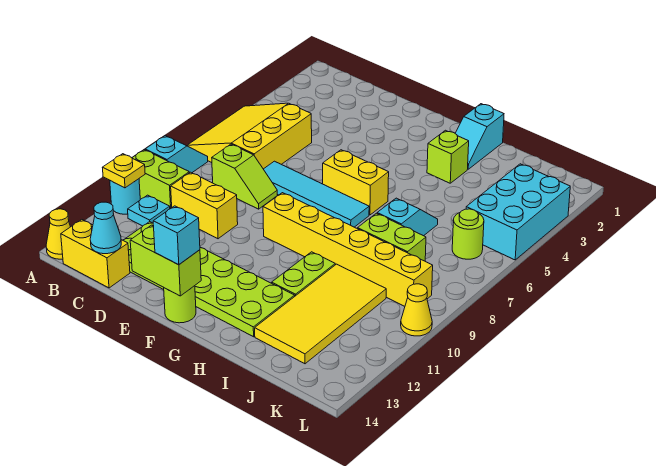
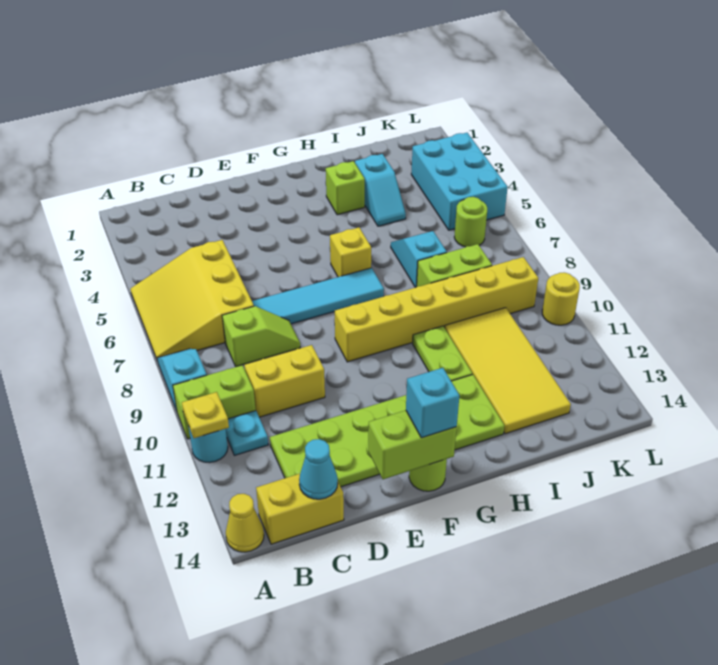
yellow 1x2 brick [323,150,389,215] -> yellow 1x1 brick [330,227,371,277]
cyan 1x2 slope [455,104,504,169] -> cyan 1x2 slope moved to [355,154,406,226]
yellow 1x1 cone [401,284,432,336] -> yellow 1x1 round brick [542,272,580,325]

